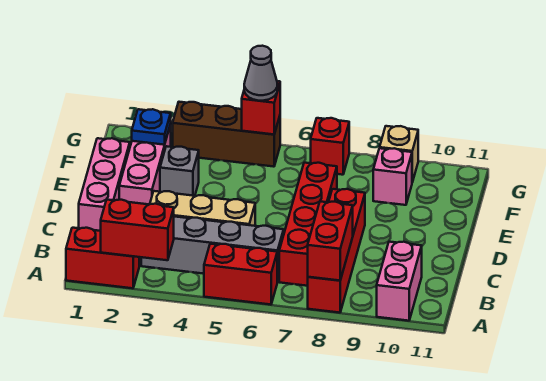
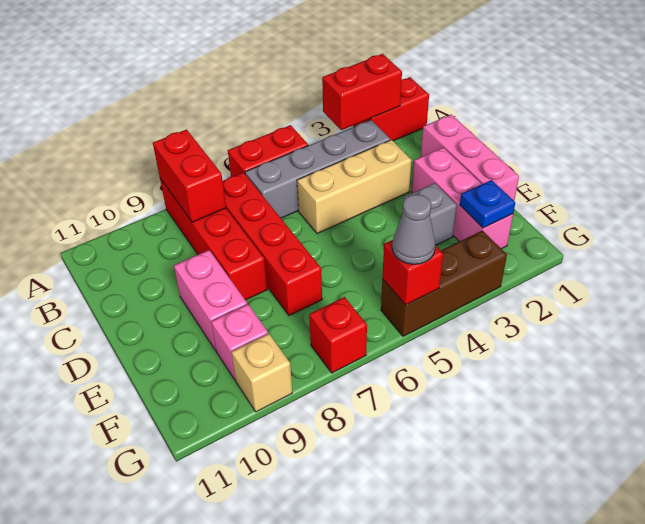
pink 1x2 brick [377,242,422,321] -> pink 1x2 brick moved to [174,250,247,350]

